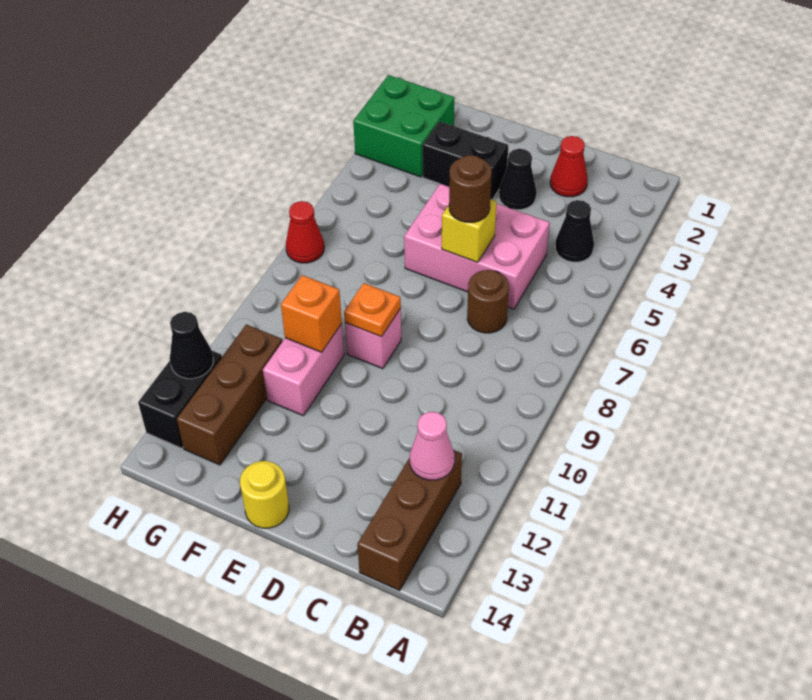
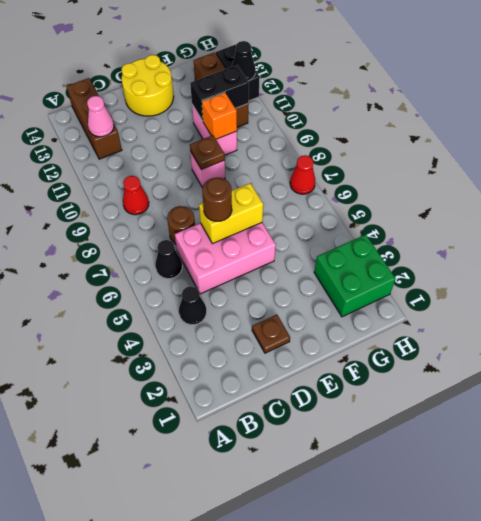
red 1x1 cone [550,136,588,197] -> red 1x1 cone moved to [123,176,149,215]
none -> brown 1x1 plate [252,314,290,353]
black 1x1 cone [499,149,536,210] -> black 1x1 cone moved to [155,240,182,279]
yellow 1x1 brick [442,199,497,262] -> yellow 1x2 brick [199,183,263,244]
black 1x2 brick [423,121,508,200] -> black 1x2 brick moved to [190,65,249,121]
orange 1x1 plate [344,283,401,337] -> brown 1x1 plate [190,135,225,170]
yellow 1x1 round brick [240,461,289,528] -> yellow 2x2 round brick [122,55,174,116]

